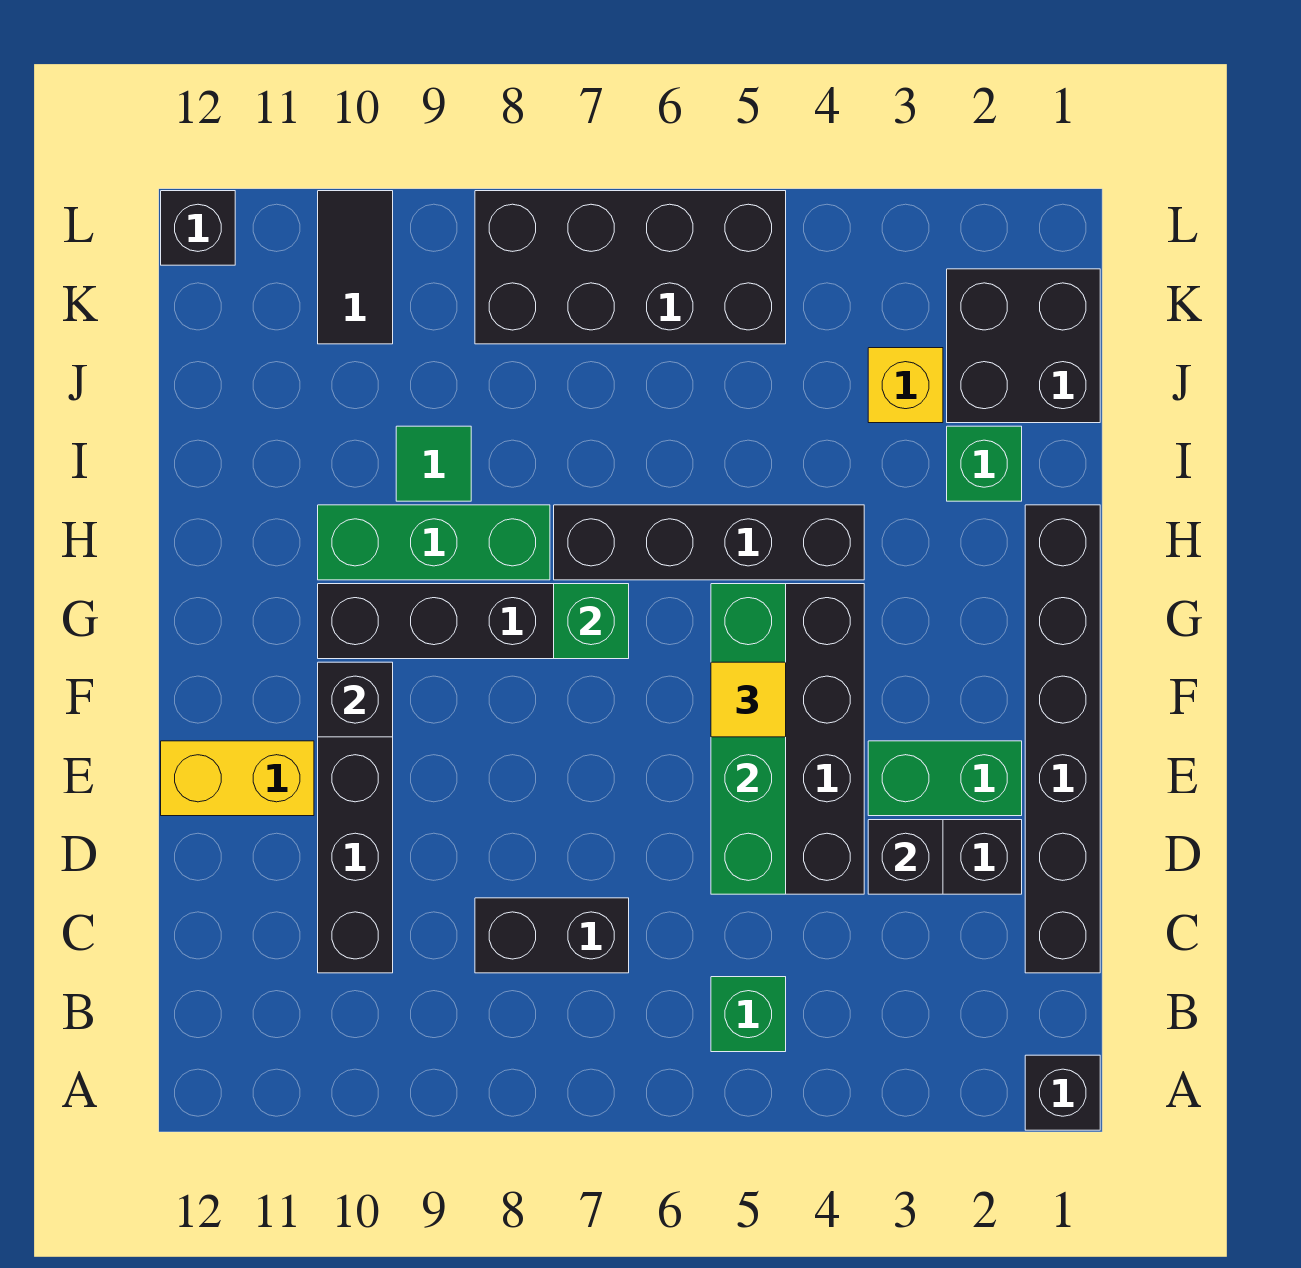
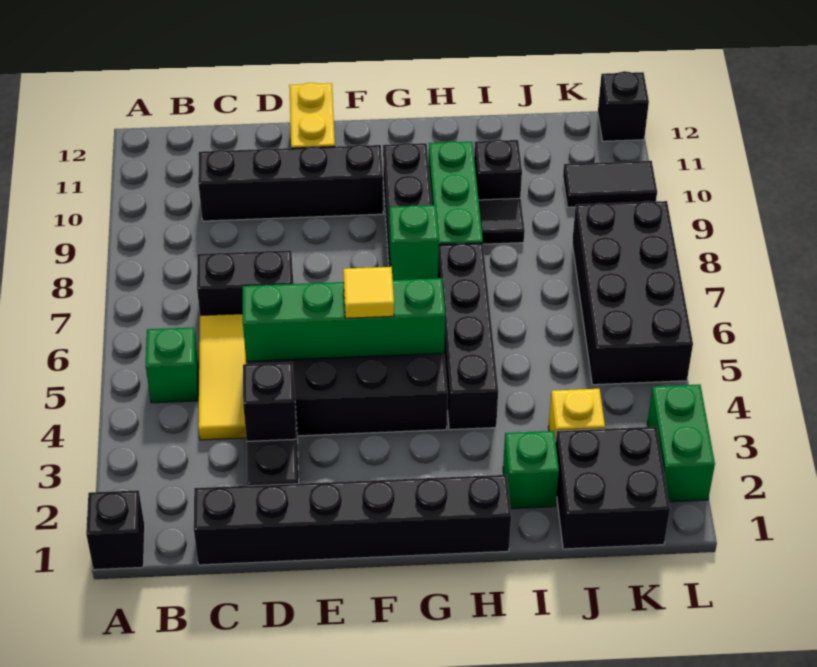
none -> yellow 1x3 tile [198,314,246,440]
black 1x2 brick [475,898,629,973] -> black 1x2 brick turned to [197,250,293,315]
green 1x2 brick [868,741,1022,816] -> green 1x2 brick moved to [647,384,715,502]
black 1x1 brick [318,662,393,737] -> black 1x1 brick moved to [474,139,522,200]
green 1x1 tile [396,426,471,501] -> black 1x1 tile [479,198,525,244]

